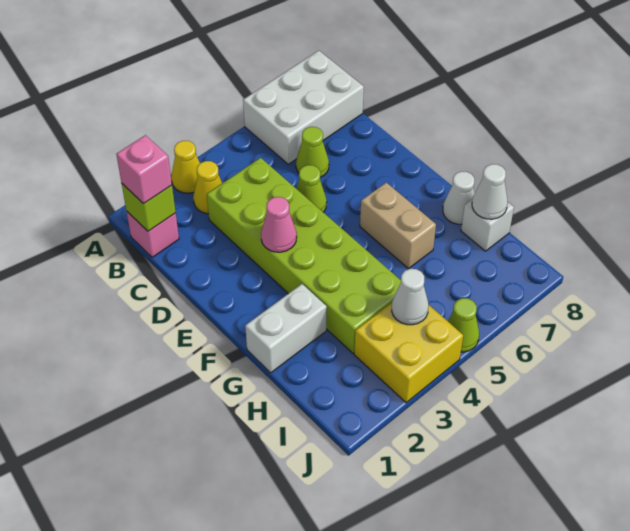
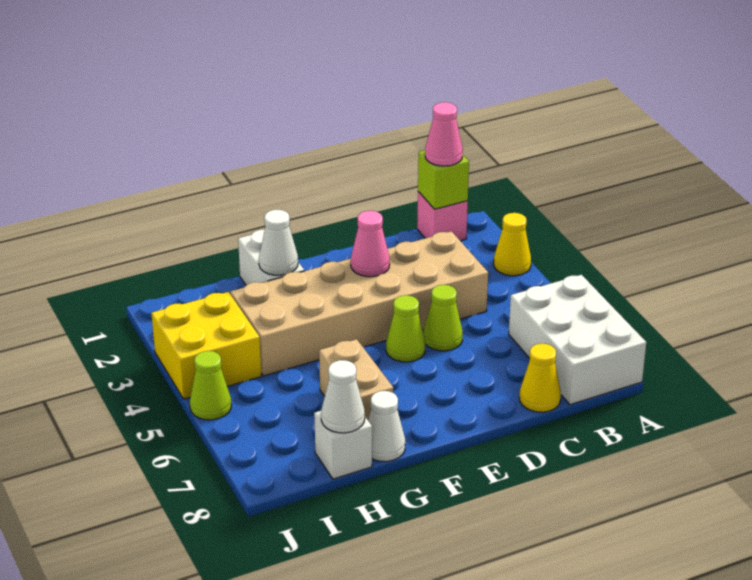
pink 1x1 brick [116,135,172,204] -> pink 1x1 cone [425,102,463,166]
yellow 1x1 cone [193,161,222,214] -> yellow 1x1 cone moved to [520,344,561,412]
lime 2x6 brick [207,158,401,353] -> tan 2x6 brick [230,231,488,376]
lime 1x1 cone [296,127,329,177] -> lime 1x1 cone moved to [386,295,425,362]
tan 1x2 brick [360,183,436,269] -> tan 1x2 brick turned to [319,339,393,420]
white 1x1 cone [392,269,429,325] -> white 1x1 cone moved to [259,210,298,275]

